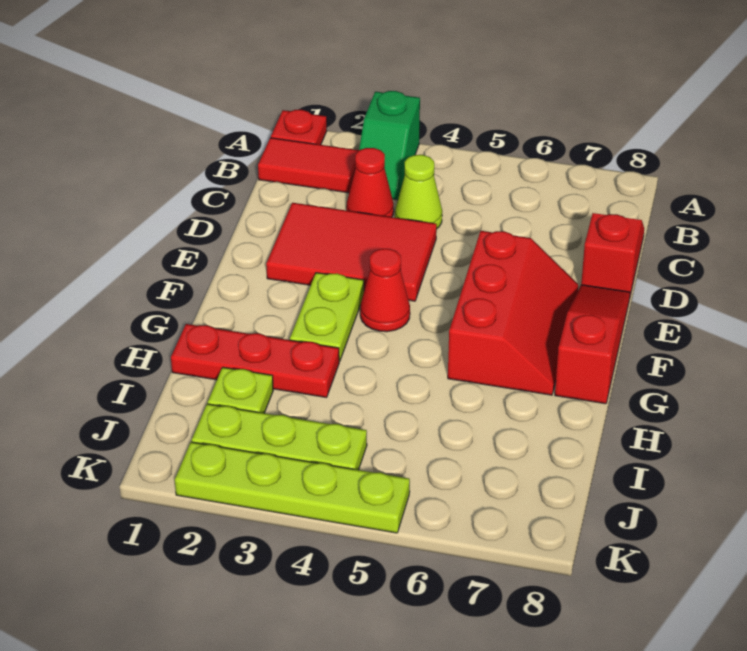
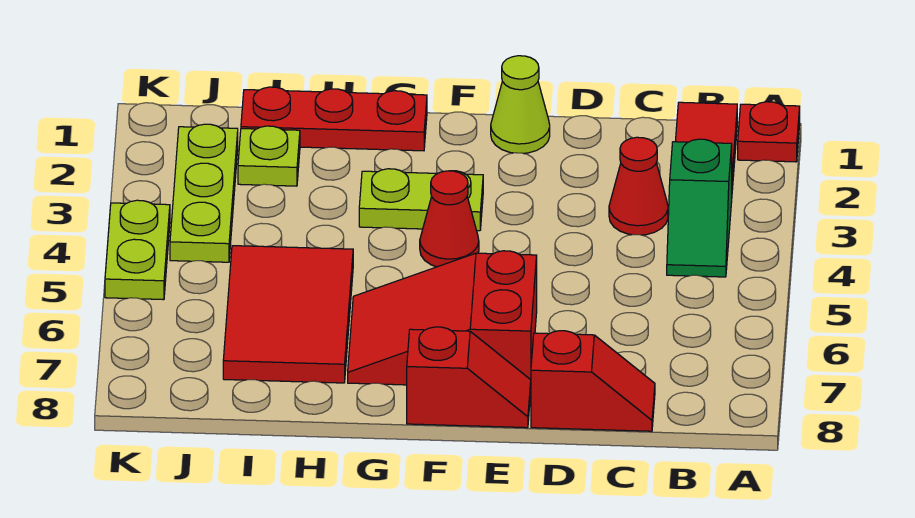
green 1x2 slope [359,91,420,200] -> green 1x2 slope turned to [667,139,732,277]
lime 1x1 cone [395,155,442,228] -> lime 1x1 cone moved to [491,56,550,153]
red 2x3 tile [266,203,437,301] -> red 2x3 tile moved to [223,246,353,383]
red 2x3 slope [448,231,578,395] -> red 2x3 slope turned to [348,251,537,385]
red 1x3 slope [555,285,630,404] -> red 1x2 slope [407,327,531,428]
red 1x3 plate [171,324,339,398] -> red 1x3 plate turned to [241,87,427,151]
lime 1x4 plate [175,442,410,533] -> lime 1x2 plate [105,200,170,300]

